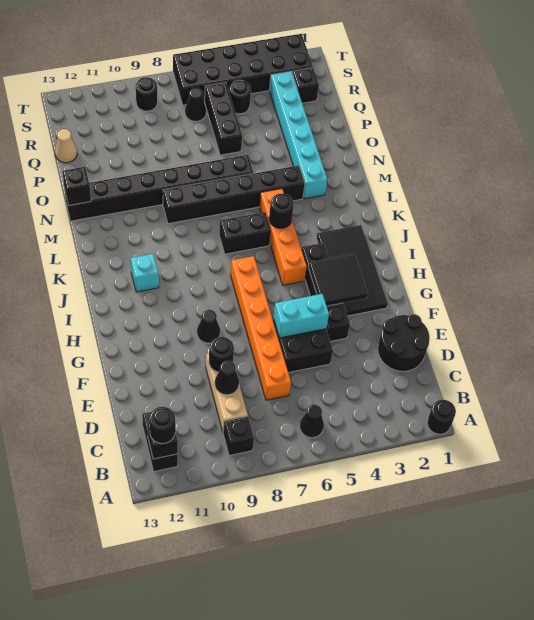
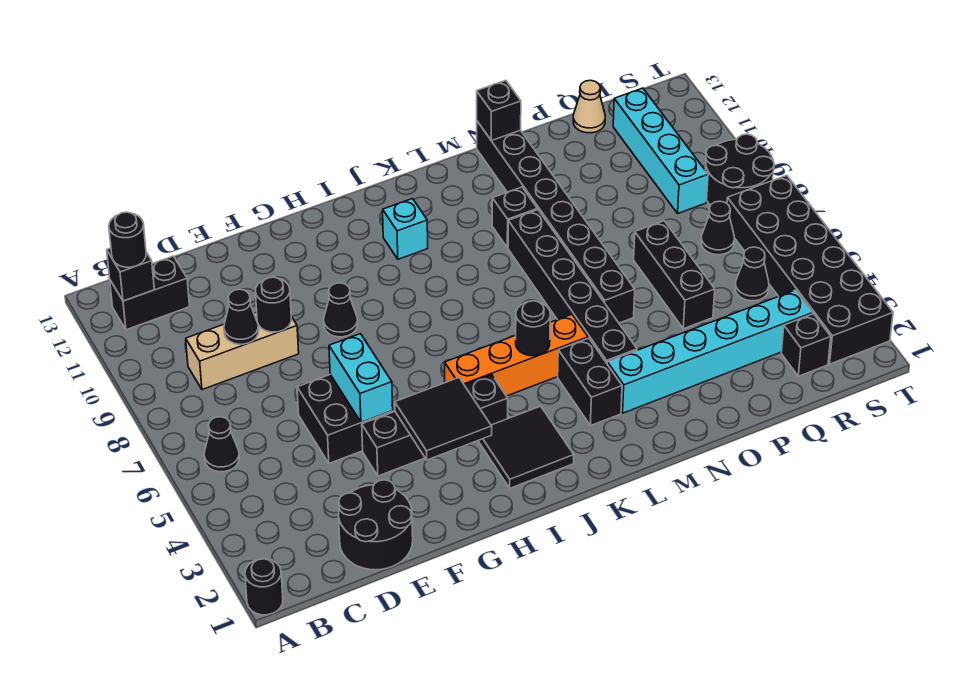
black 1x1 brick [223,416,254,456] -> black 1x1 brick moved to [492,187,537,248]
orange 1x6 brick [231,256,291,400] -> none
black 2x4 tile [316,225,388,316] -> black 2x2 tile [478,406,574,488]
black 1x2 brick [219,212,271,254] -> black 1x2 brick moved to [558,338,622,426]
black 1x3 brick [205,82,242,155] -> black 1x3 brick turned to [634,221,715,329]
black 1x1 round brick [229,80,251,114] -> black 1x1 cone [735,247,769,301]
none -> cyan 1x4 brick [613,88,708,213]
black 1x1 round brick [136,77,157,111] -> black 2x2 round brick [705,134,774,205]

